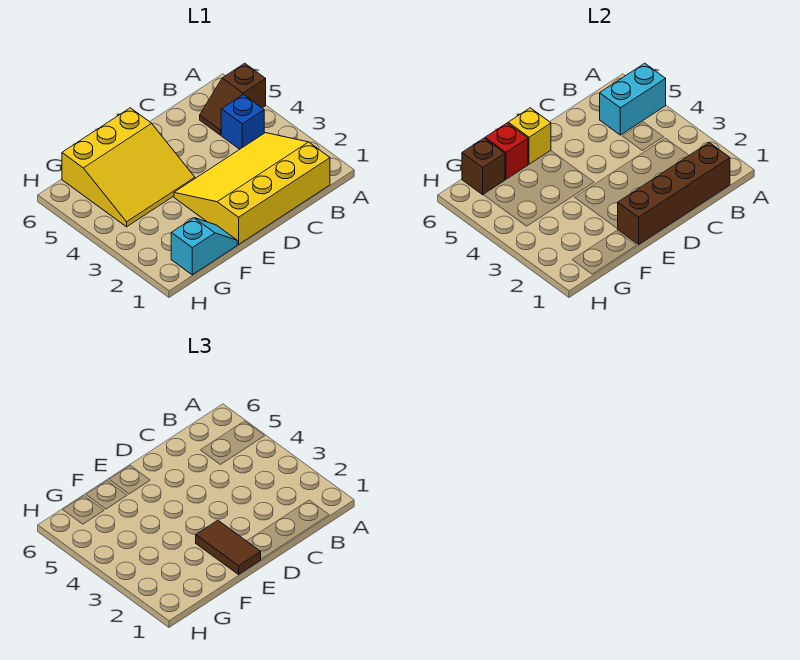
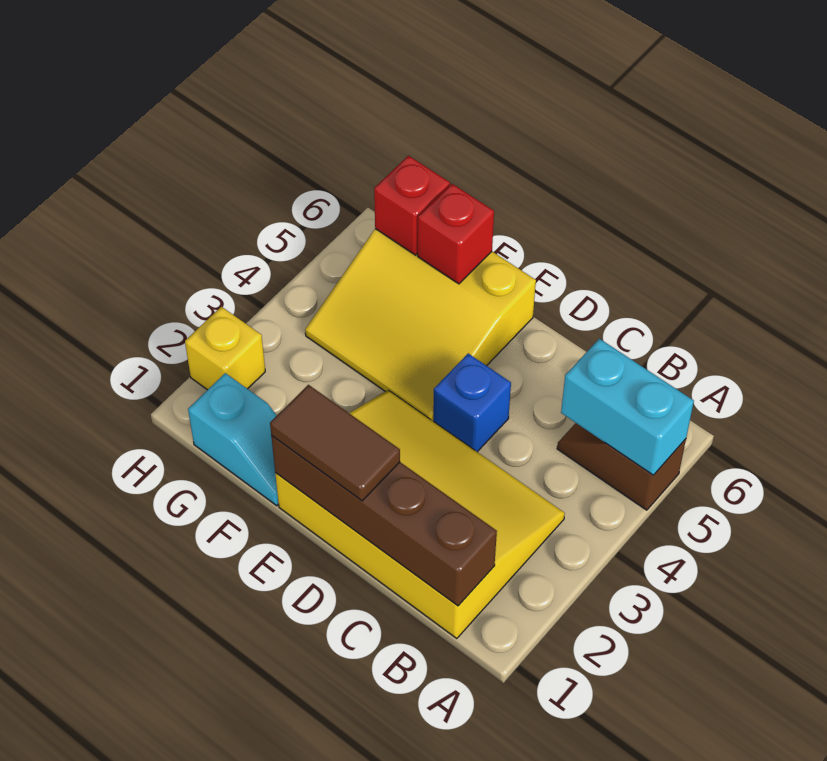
blue 1x1 brick [221,95,264,149] -> blue 1x1 brick moved to [433,354,511,452]
brown 1x2 tile [196,520,261,574] -> brown 1x2 tile turned to [270,385,400,501]
yellow 1x1 brick [508,108,551,164] -> yellow 1x1 brick moved to [185,307,265,390]
brown 1x1 brick [462,138,505,195] -> red 1x1 brick [374,156,450,255]

